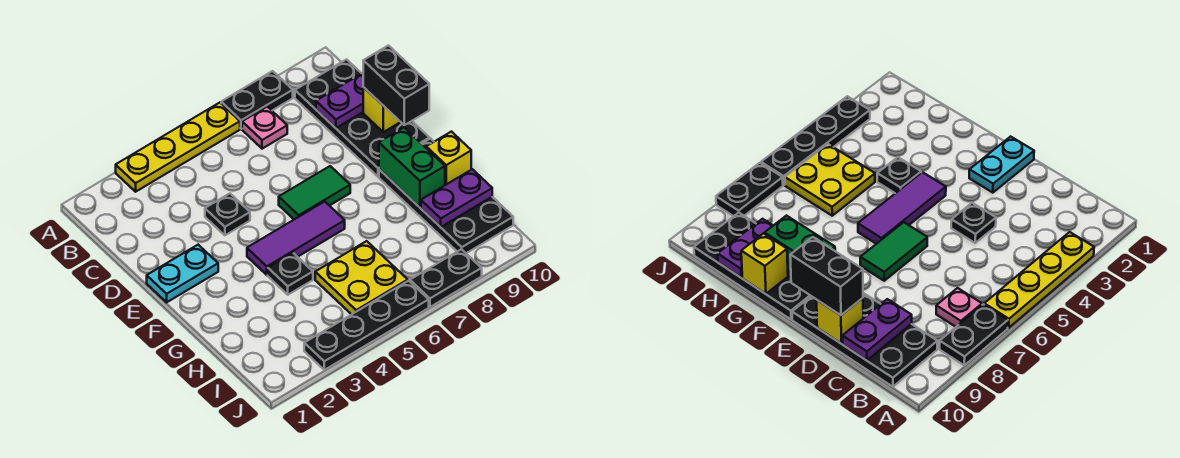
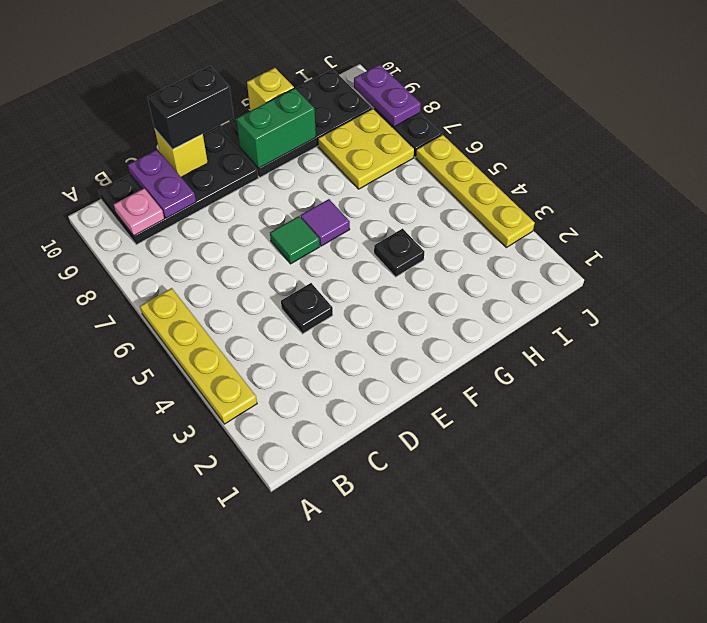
black 1x2 plate [221,71,293,129] -> none
pink 1x1 plate [242,107,287,149] -> pink 1x1 plate moved to [114,188,164,236]
cyan 1x2 plate [147,245,218,302] -> none
green 1x2 tile [279,166,350,219] -> green 1x1 tile [270,216,320,264]
purple 1x3 tile [247,202,345,275] -> purple 1x1 tile [300,199,350,246]
yellow 2x2 plate [315,241,408,315] -> yellow 2x2 plate moved to [318,109,414,189]
purple 1x2 plate [421,169,492,227] -> purple 1x2 plate moved to [354,64,421,127]
black 1x4 plate [304,281,429,370] -> yellow 1x4 plate [416,135,535,248]

